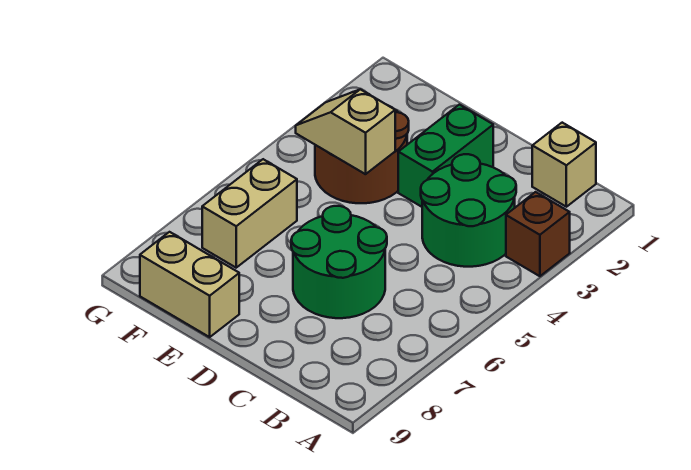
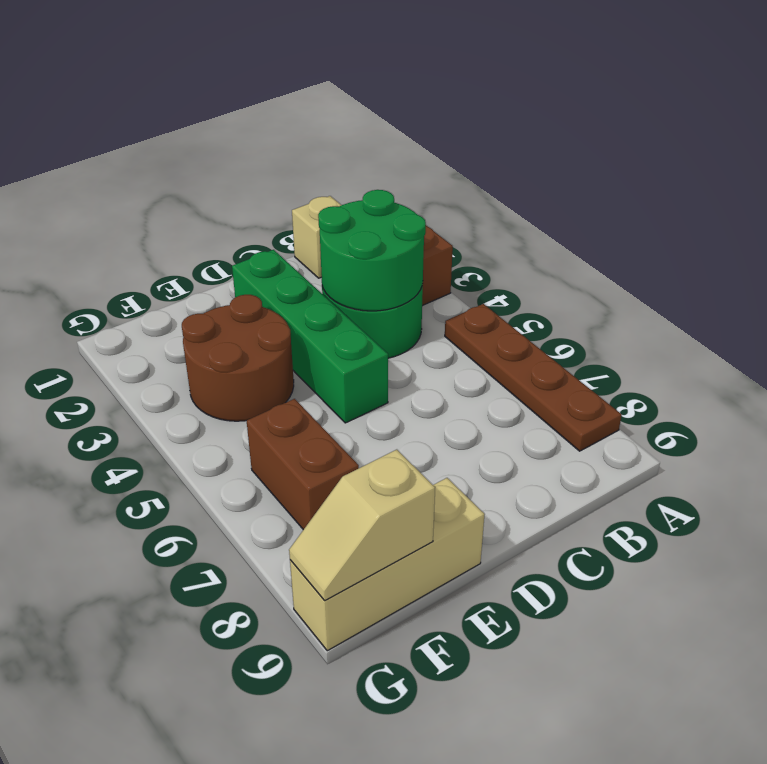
none -> brown 1x4 plate [445,304,622,451]
green 2x2 round brick [291,206,387,318] -> green 2x2 round brick moved to [318,190,426,311]
green 1x2 brick [398,105,493,207] -> green 1x4 brick [232,250,388,423]
tan 1x2 slope [296,89,395,174] -> tan 1x2 slope moved to [289,450,435,601]
tan 1x2 brick [140,232,239,337] -> tan 1x3 brick [290,478,485,651]
tan 1x2 brick [202,159,297,268] -> brown 1x2 brick [247,399,359,530]

